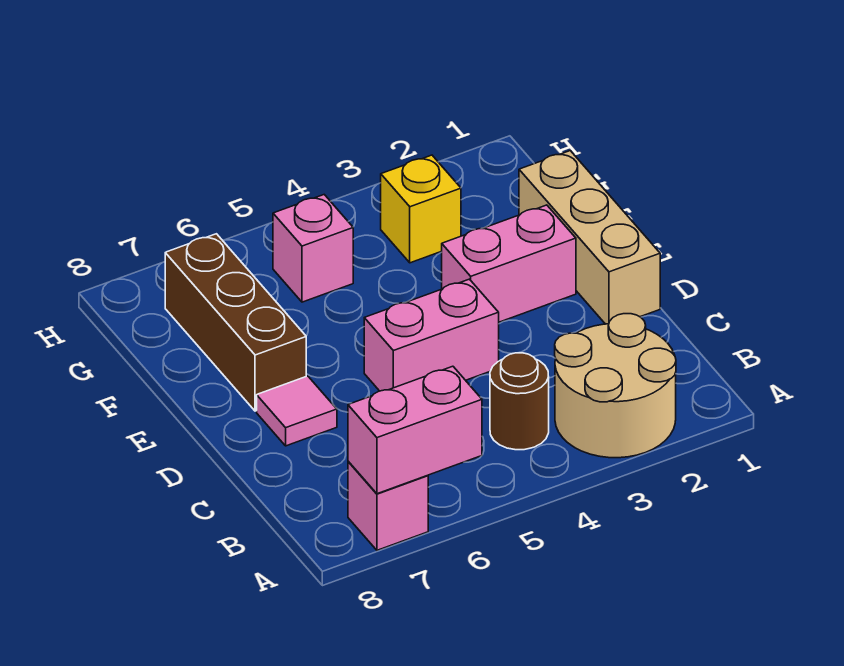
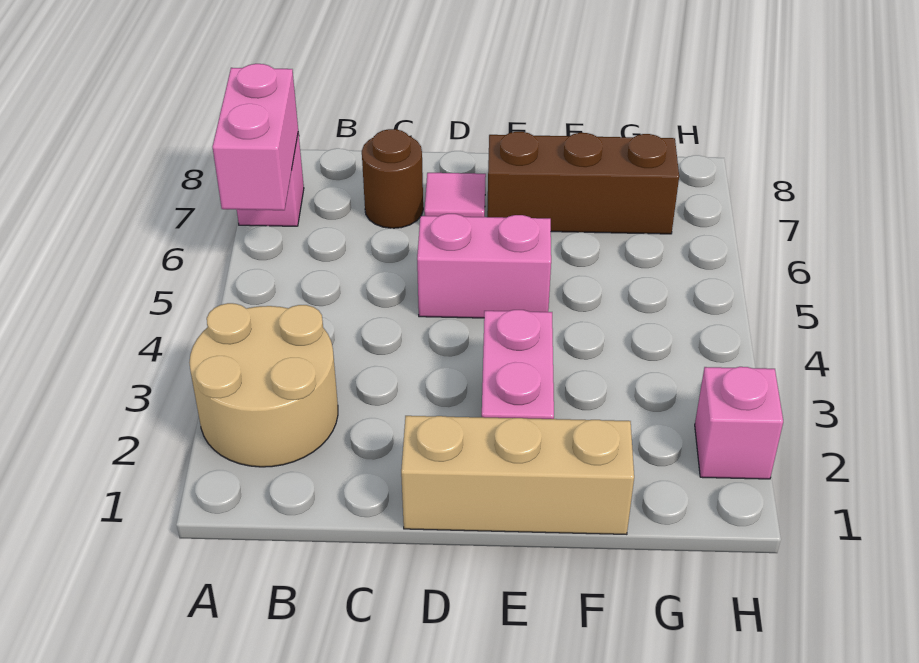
brown 1x1 round brick [490,353,549,450] -> brown 1x1 round brick moved to [362,129,423,228]
pink 1x2 brick [364,279,499,391] -> pink 1x2 brick turned to [417,214,551,318]
yellow 1x1 brick [381,155,461,263] -> none
pink 1x1 brick [273,195,353,302] -> pink 1x1 brick moved to [695,367,783,479]

